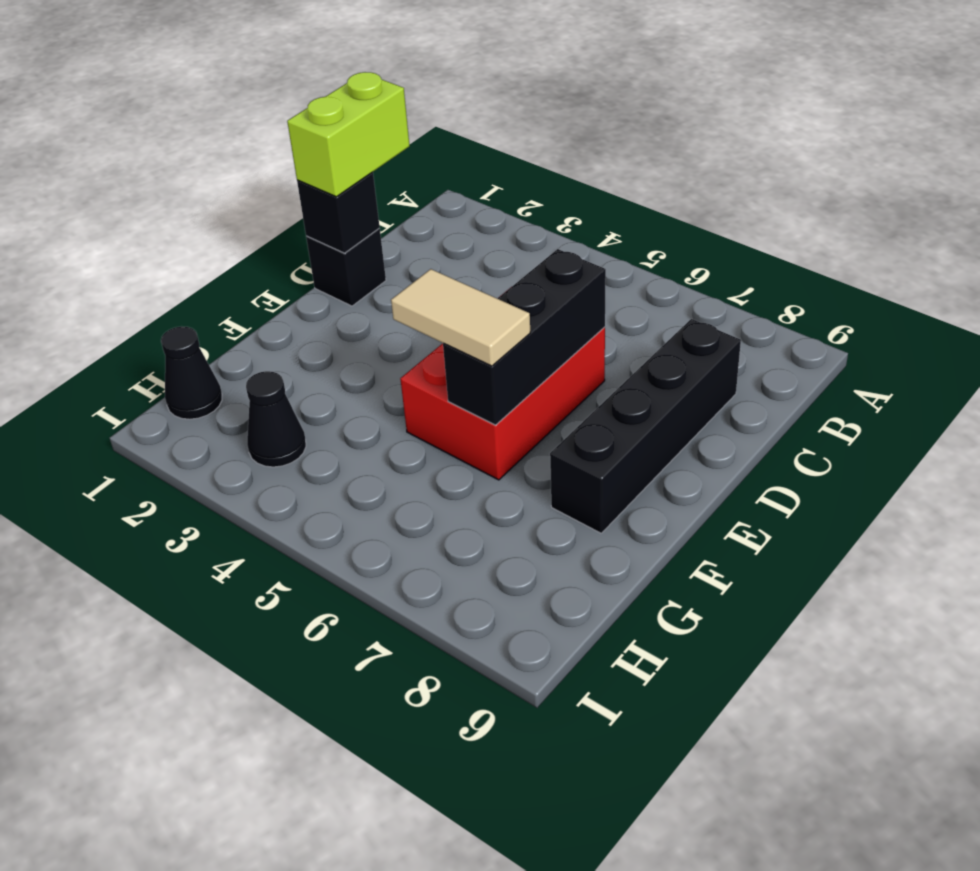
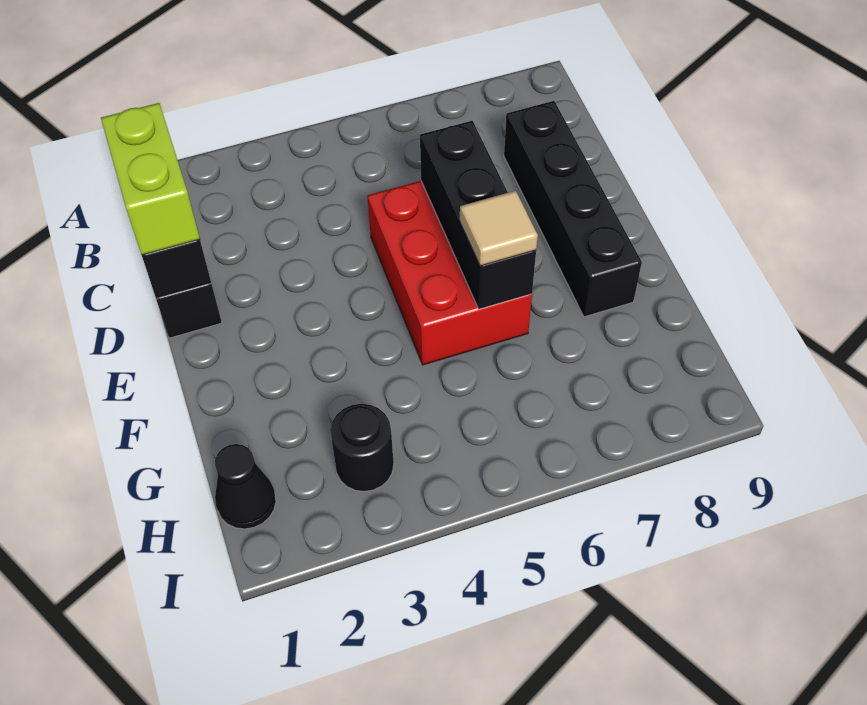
tan 1x2 tile [391,269,530,366] -> tan 1x1 tile [460,191,538,266]
black 1x1 cone [246,371,306,467] -> black 1x1 round brick [330,404,394,491]

